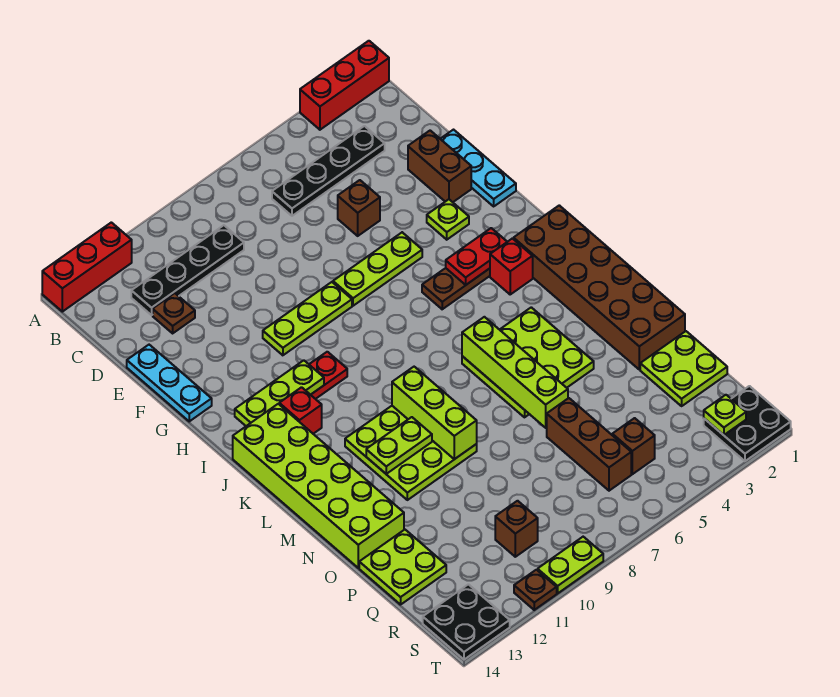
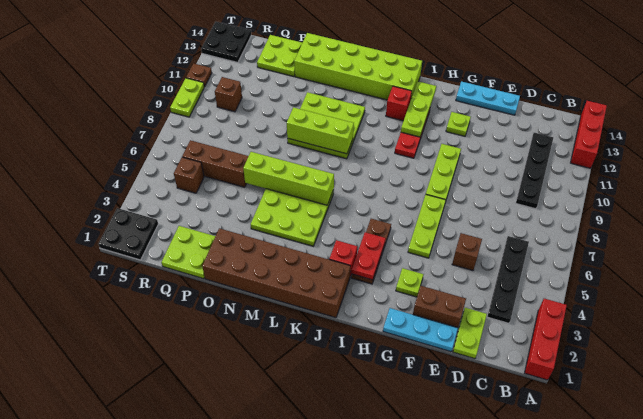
brown 1x1 plate [153,293,195,333] -> none
lime 1x2 plate [366,417,432,474] -> lime 1x2 plate moved to [453,308,487,359]
lime 1x1 plate [704,395,746,435] -> lime 1x1 plate moved to [446,112,471,136]

